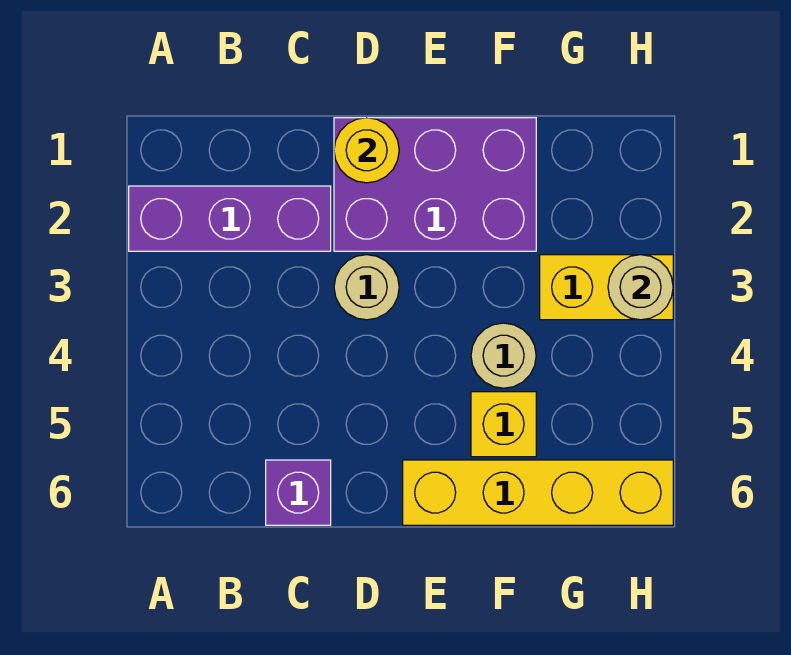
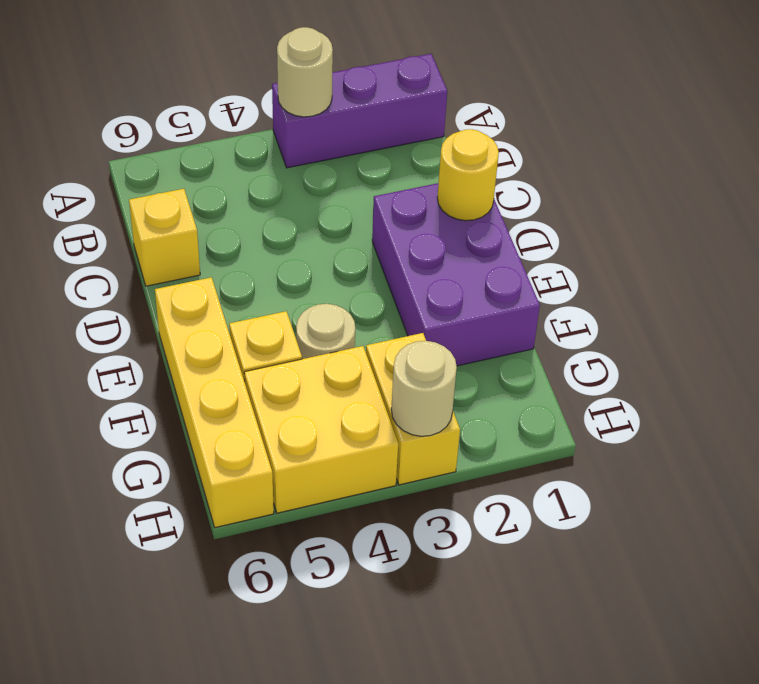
purple 1x3 brick [129,186,331,251] -> purple 1x3 brick turned to [272,54,447,168]
purple 1x1 brick [266,460,331,525] -> yellow 1x1 brick [129,189,200,286]
tan 1x1 round brick [334,255,399,320] -> tan 1x1 round brick moved to [277,27,333,117]
none -> yellow 2x2 brick [244,346,398,513]

